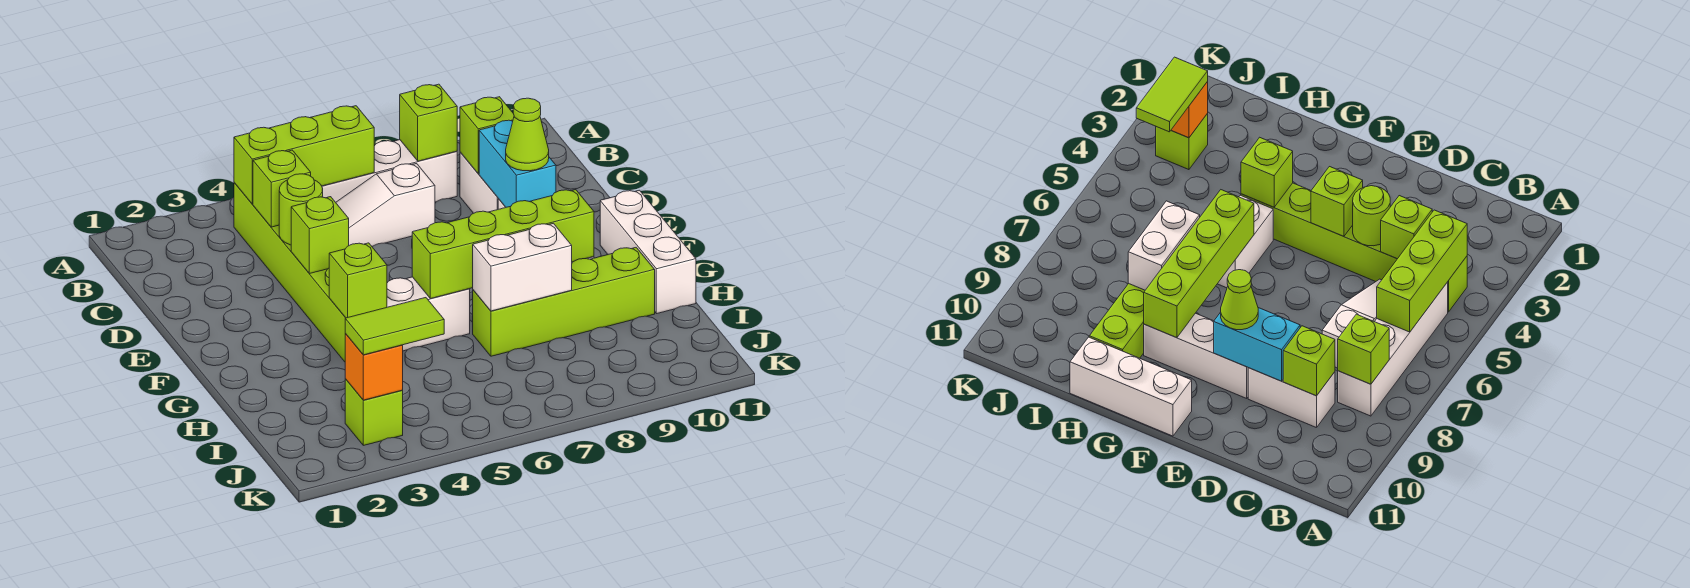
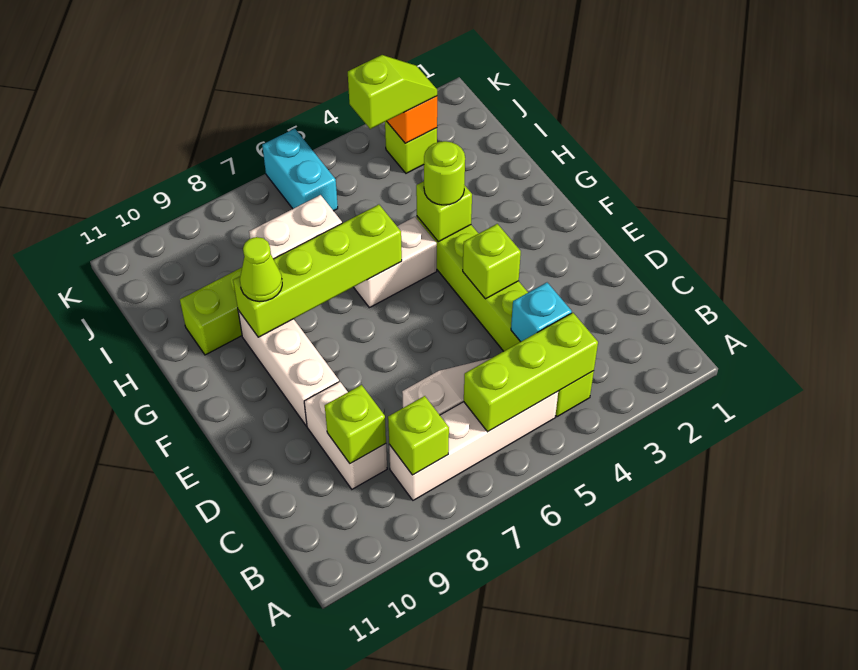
lime 1x1 brick [253,150,311,227] -> cyan 1x1 brick [511,283,572,342]
lime 1x1 round brick [279,174,323,245] -> lime 1x1 round brick moved to [424,141,465,205]
cyan 1x2 brick [479,120,556,207] -> cyan 1x2 brick moved to [262,129,338,211]
lime 1x1 cone [506,98,549,171] -> lime 1x1 cone moved to [240,237,282,302]
white 1x3 brick [600,190,696,314] -> none
lime 1x2 tile [345,298,444,355] -> lime 1x2 slope [348,55,437,129]

